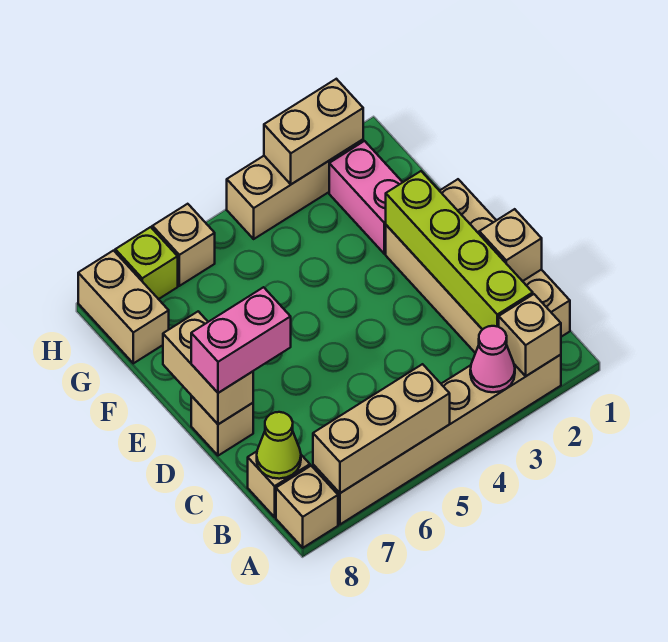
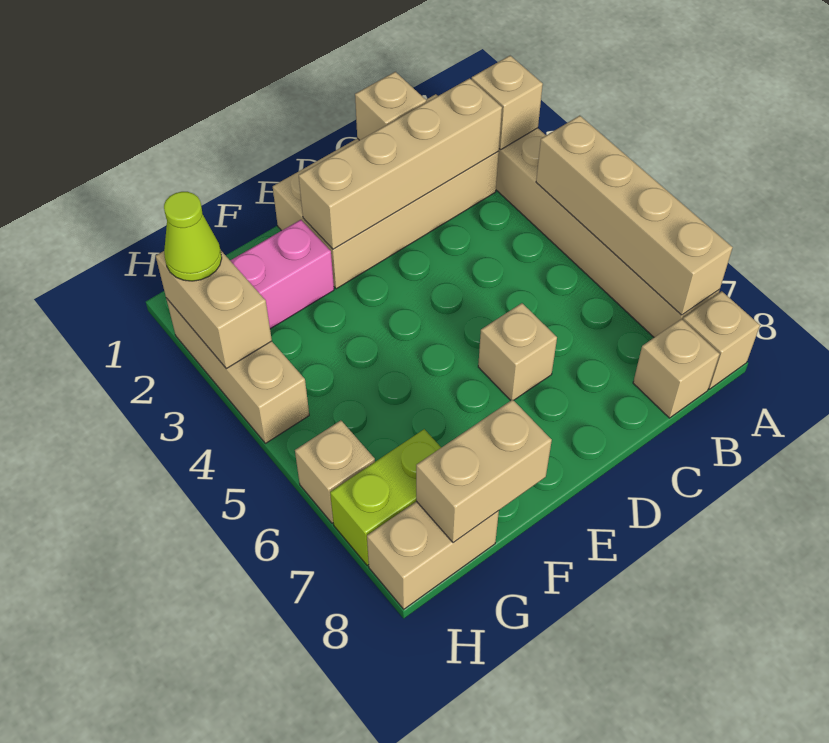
pink 1x1 cone [470,326,515,392] -> none
tan 1x3 brick [313,364,450,493] -> tan 1x4 brick [536,116,733,315]
lime 1x4 brick [386,171,533,330] -> tan 1x4 brick [299,78,502,249]
lime 1x1 cone [257,412,301,479] -> lime 1x1 cone moved to [164,192,222,281]
pink 1x2 brick [191,287,291,393] -> none
tan 1x1 brick [191,396,253,456] -> tan 1x1 brick moved to [478,303,557,401]
tan 1x2 brick [163,311,253,424] -> tan 1x2 brick moved to [416,400,552,543]
lime 1x1 brick [115,227,178,299] -> lime 1x2 brick [330,429,441,566]

